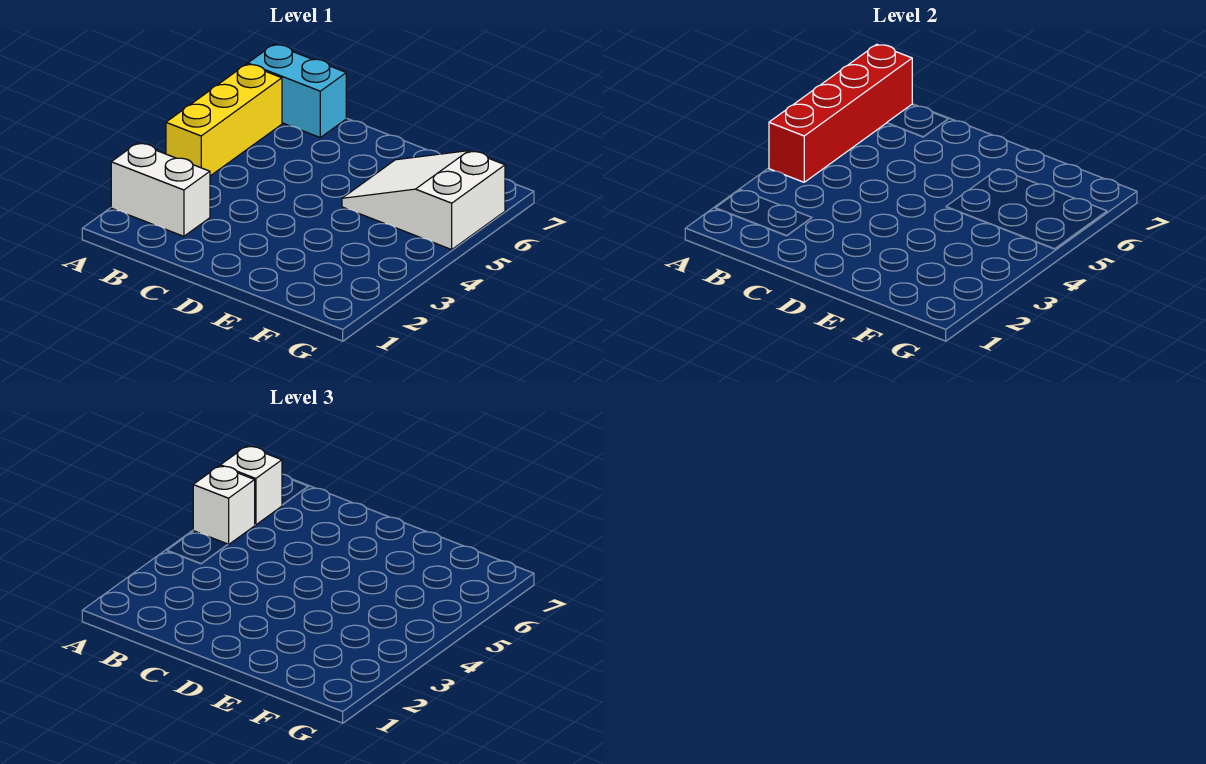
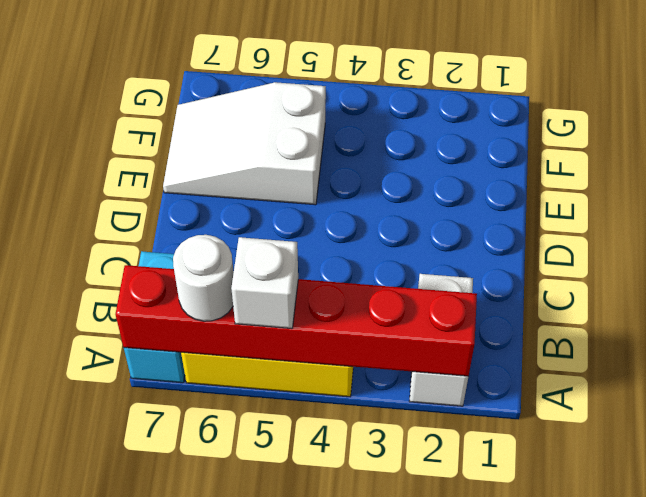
red 1x4 brick [769,44,912,182] -> red 1x6 brick [116,265,477,376]
white 1x1 brick [220,446,282,525] -> white 1x1 round brick [173,235,234,321]
white 2x3 slope [342,151,505,250] -> white 2x3 slope turned to [163,82,326,205]

